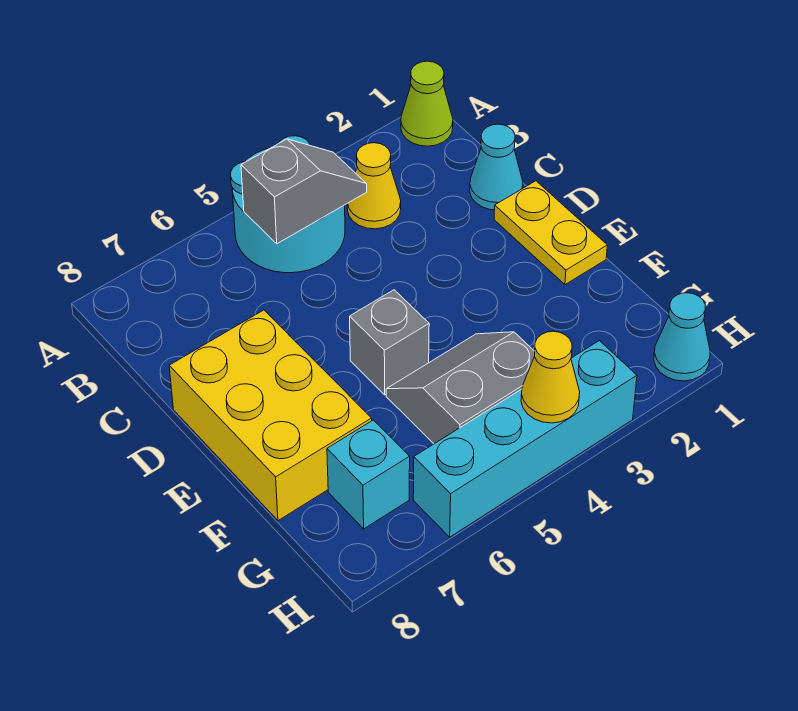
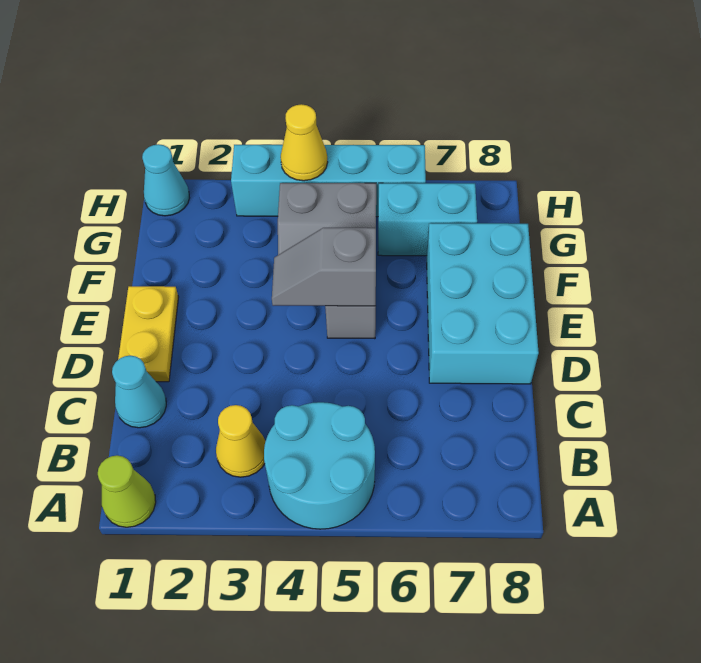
grey 1x2 slope [241,139,367,244] -> grey 1x2 slope moved to [272,228,376,306]
yellow 2x3 brick [169,310,372,521] -> cyan 2x3 brick [427,223,539,384]
cyan 1x1 brick [327,420,410,529] -> cyan 1x2 brick [378,183,477,256]

